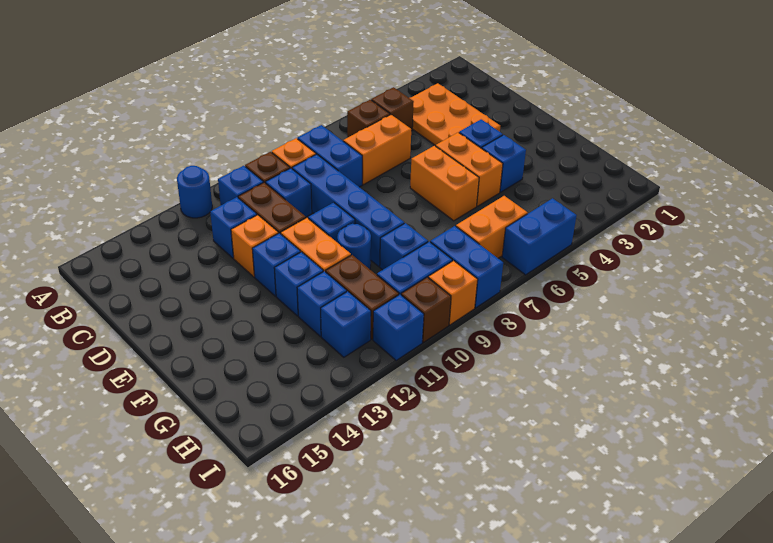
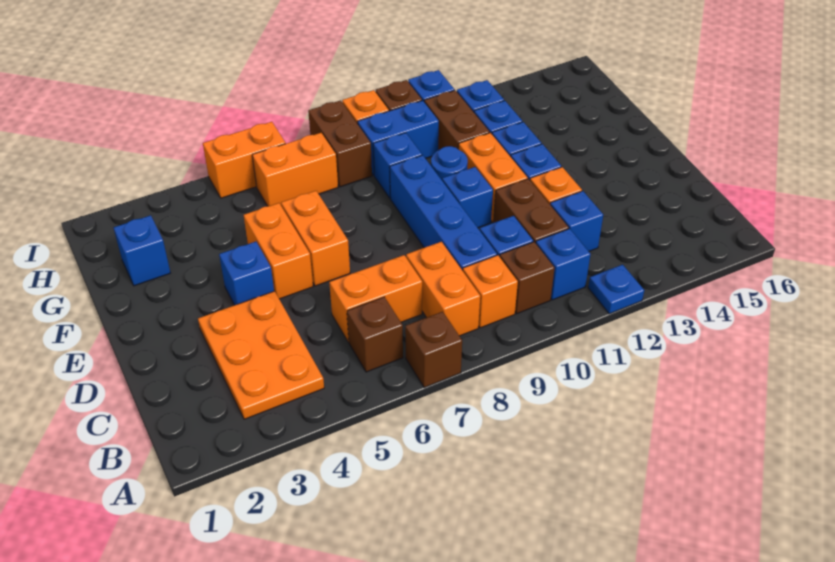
blue 1x1 round brick [177,166,212,218] -> blue 1x1 plate [588,265,644,314]
brown 1x1 brick [371,87,414,131] -> brown 1x1 brick moved to [405,312,462,388]
blue 1x2 brick [297,125,362,187] -> orange 1x2 brick [406,242,480,336]
blue 1x1 brick [482,135,526,192] -> blue 1x1 brick moved to [114,215,170,286]
blue 1x2 brick [430,226,503,308] -> brown 1x2 brick [308,100,372,187]
blue 1x2 brick [502,198,577,275] -> orange 1x2 brick [203,122,286,198]

